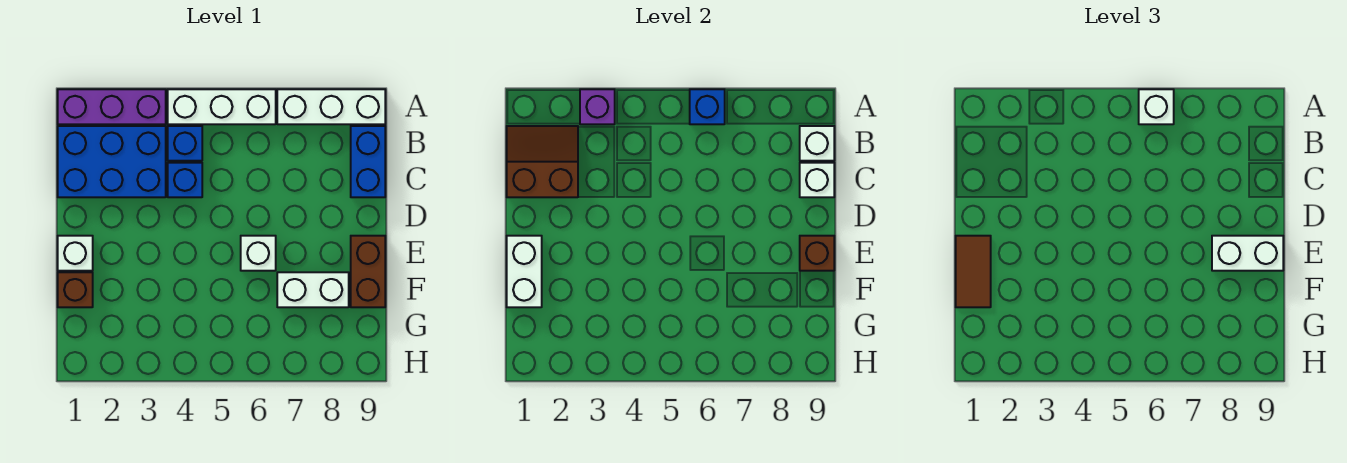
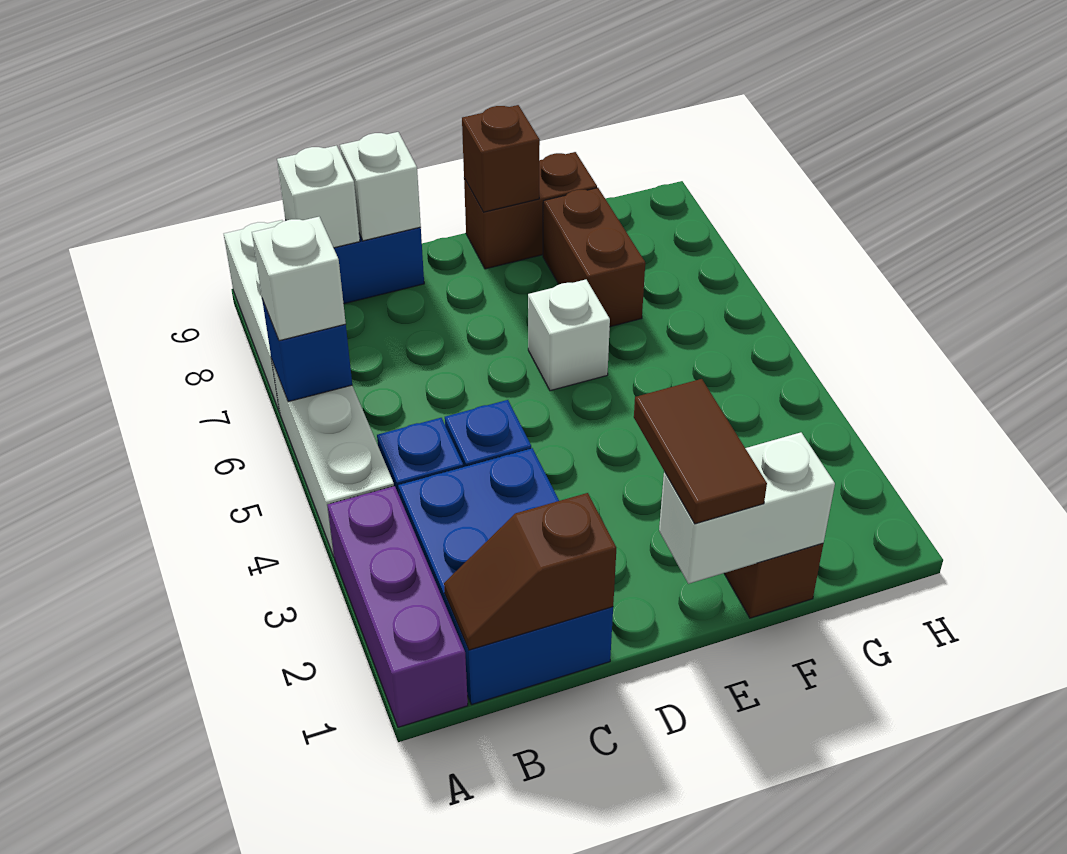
purple 1x1 brick [580,89,615,124] -> none
brown 2x2 slope [507,126,578,197] -> brown 1x2 slope [444,493,616,650]
white 1x1 brick [58,236,93,271] -> none
brown 1x2 tile [956,236,991,307] -> brown 1x2 tile turned to [634,379,767,524]
white 1x2 brick [1212,236,1283,271] -> none
white 1x2 brick [277,272,349,307] -> brown 1x2 brick [543,188,645,327]

